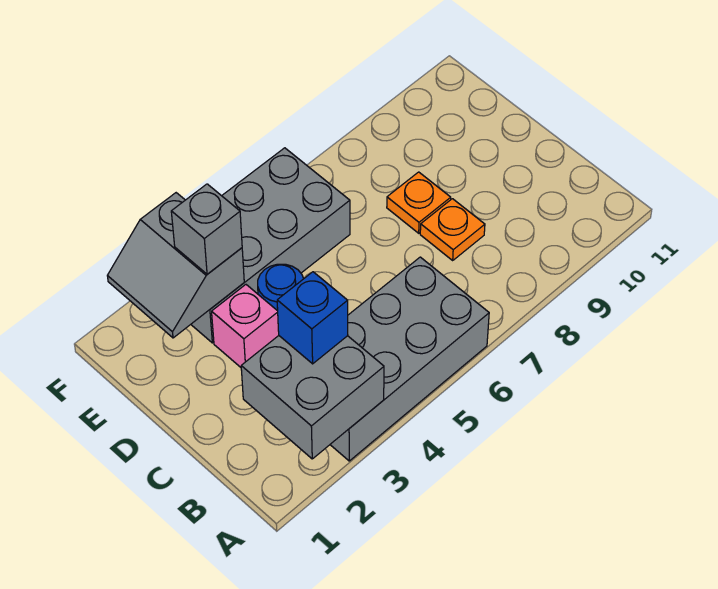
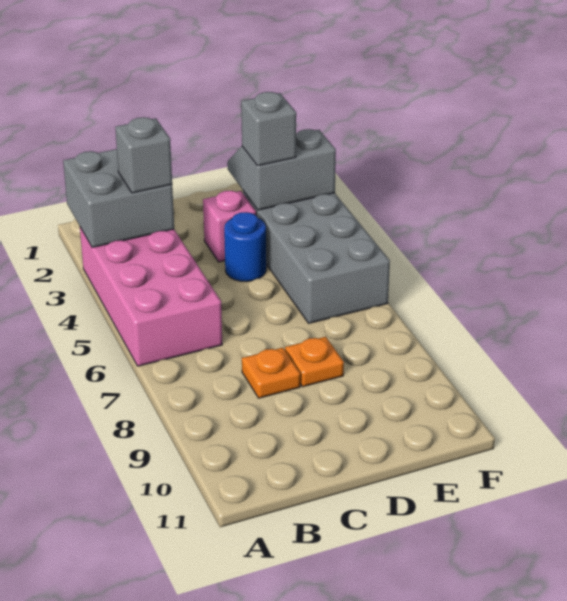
grey 2x4 brick [330,257,489,461] -> pink 2x4 brick [80,228,222,366]
blue 1x1 brick [277,272,348,364] -> grey 1x1 brick [115,117,172,193]

